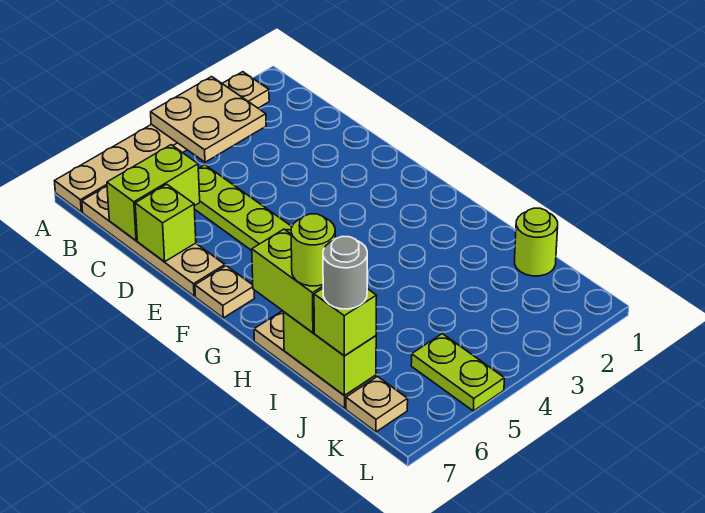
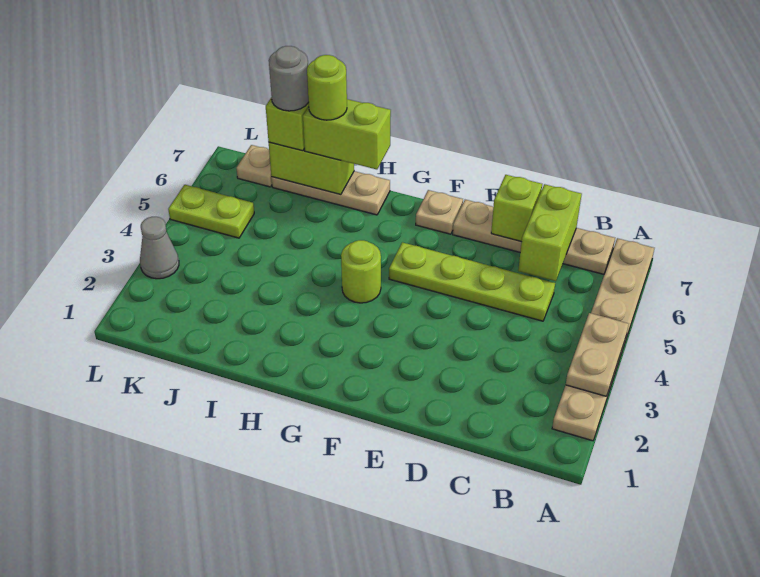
tan 2x2 plate [151,77,266,162] -> tan 1x2 plate [566,313,629,396]
lime 1x1 round brick [515,208,558,276] -> lime 1x1 round brick moved to [341,240,381,303]
none -> grey 1x1 cone [140,217,179,279]

